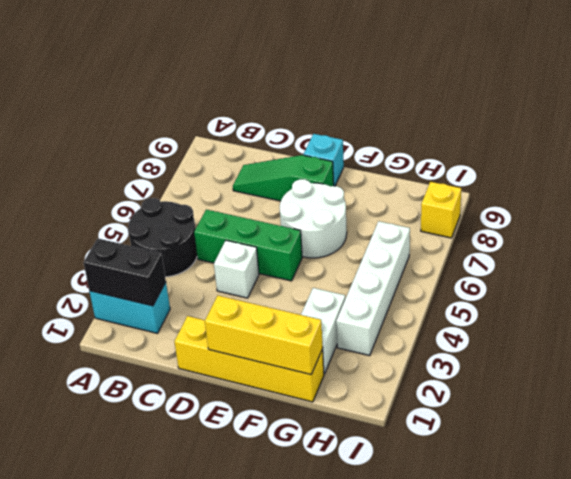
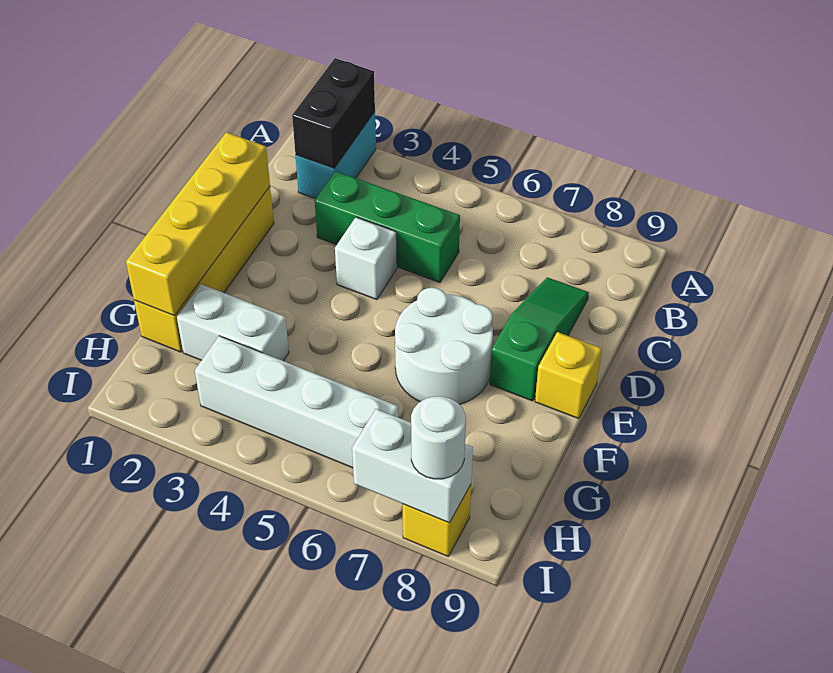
black 2x2 round brick [128,198,197,277] -> none
green 1x3 brick [194,210,302,281] -> green 1x3 brick turned to [315,171,460,283]
yellow 1x3 brick [205,296,323,375] -> yellow 1x4 brick [126,132,270,315]
cyan 1x1 brick [303,134,344,186] -> yellow 1x1 brick [535,332,602,419]
none -> white 1x2 brick [352,409,473,523]
none -> white 1x1 round brick [411,396,466,479]

